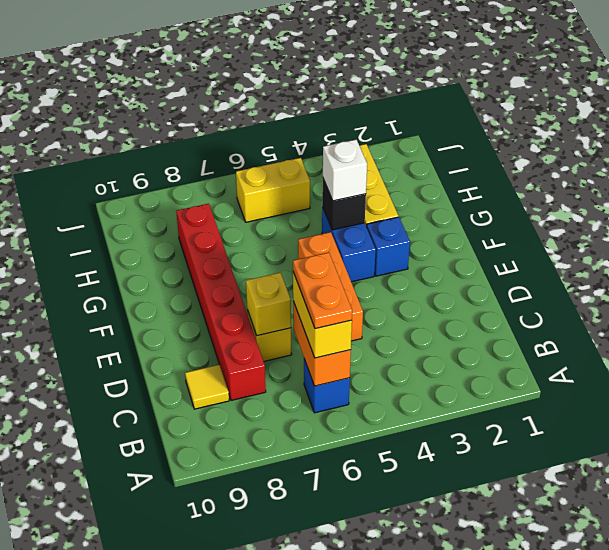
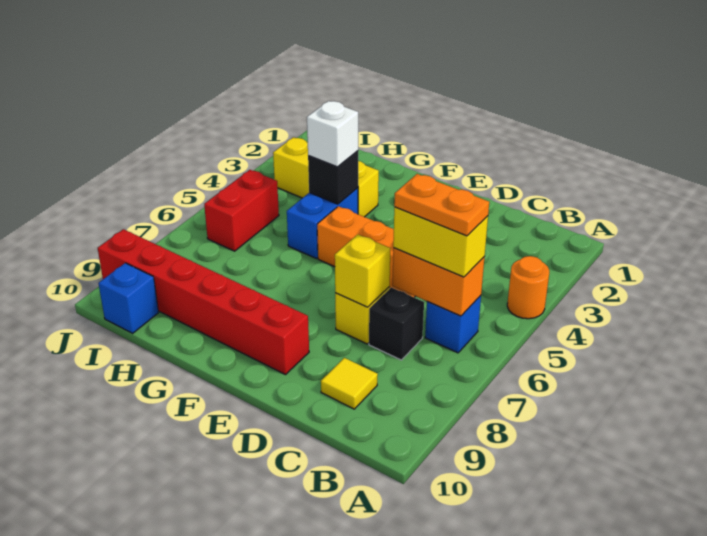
none -> orange 1x1 round brick [507,256,549,319]
none -> black 1x1 brick [369,288,424,360]
red 1x6 brick [176,204,266,400] -> red 1x6 brick moved to [98,229,309,375]
blue 1x1 brick [367,217,410,276] -> blue 1x1 brick moved to [98,263,159,333]
blue 1x2 brick [322,207,376,282] -> blue 1x2 brick turned to [287,188,358,259]
yellow 1x2 brick [236,158,310,222] -> red 1x2 brick [204,170,279,251]

